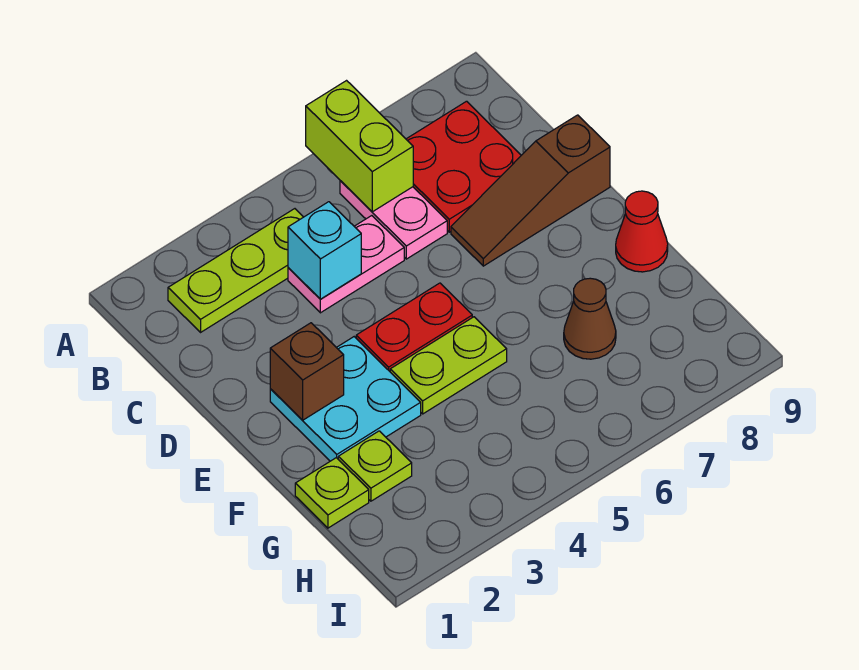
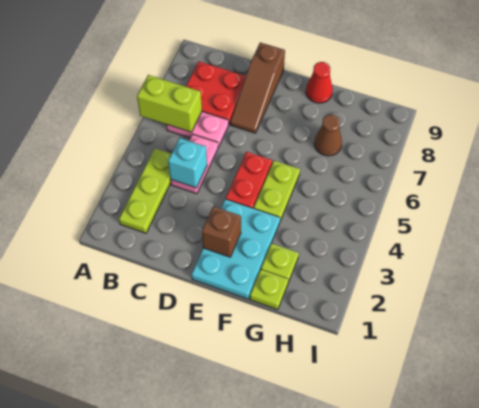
cyan 2x2 plate [270,337,421,461] -> cyan 2x3 plate [191,199,280,299]

